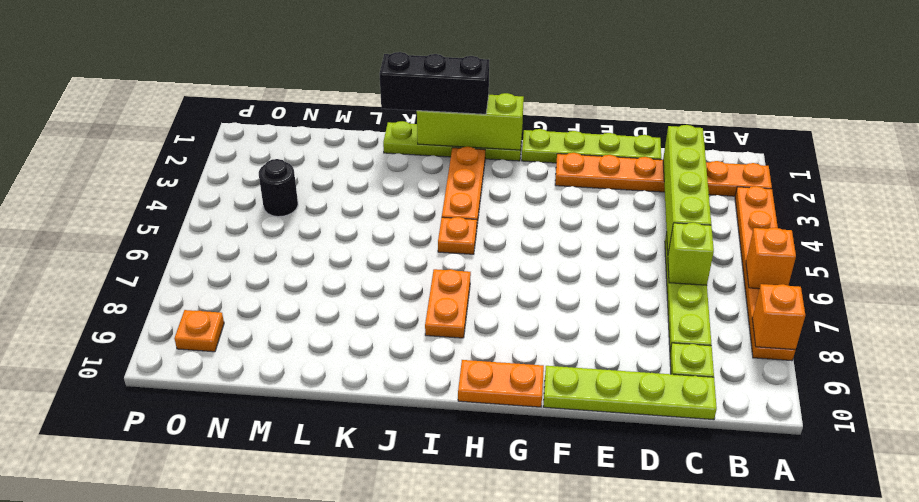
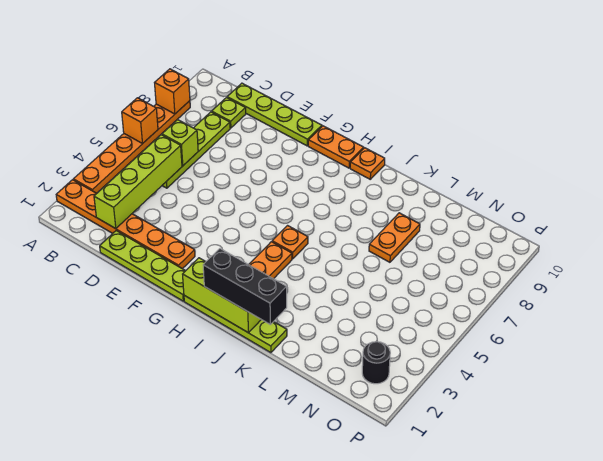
orange 1x2 plate [425,269,471,338] -> orange 1x2 plate moved to [369,213,420,262]
black 1x1 round brick [259,159,298,217] -> black 1x1 round brick moved to [362,342,390,384]
orange 1x1 plate [174,310,224,352] -> orange 1x1 plate moved to [350,148,385,179]

